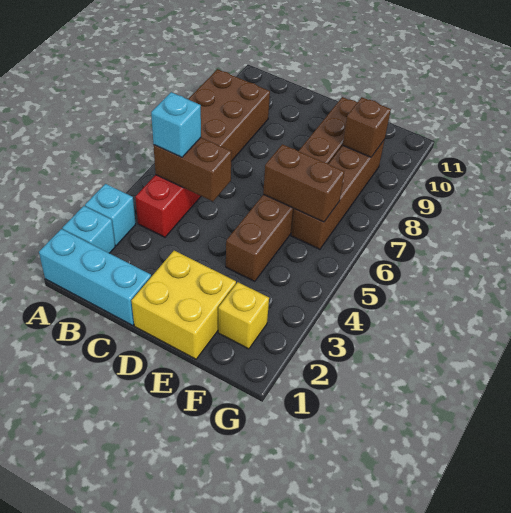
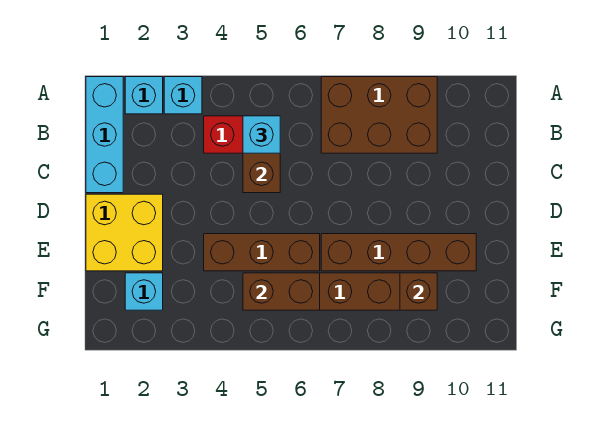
brown 1x2 brick [263,144,344,222] -> brown 1x2 brick turned to [243,273,320,310]
yellow 1x1 brick [218,282,269,349] -> cyan 1x1 brick [125,273,163,310]

